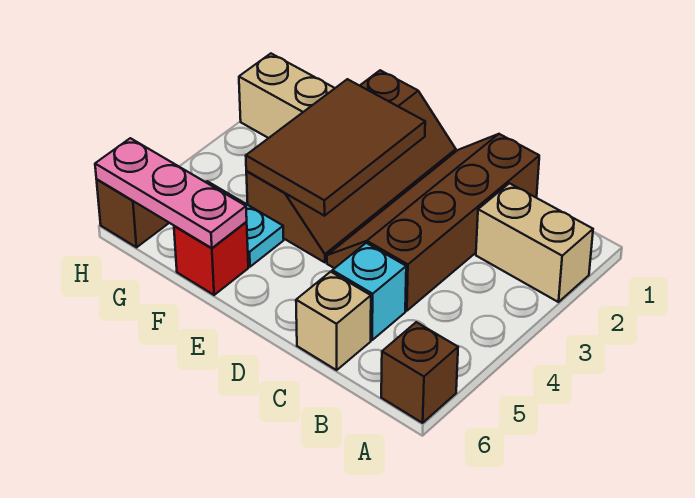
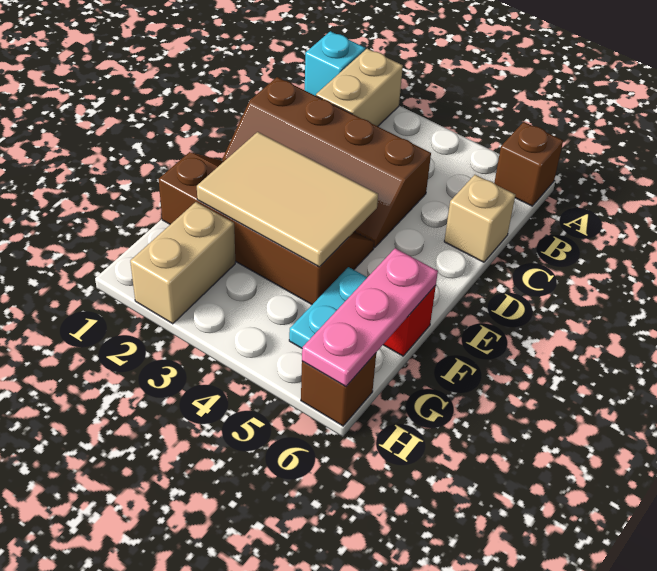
cyan 1x1 brick [332,243,406,340] -> cyan 1x1 brick moved to [305,31,365,96]
brown 2x3 tile [246,79,425,216] -> tan 2x3 tile [197,132,378,267]

